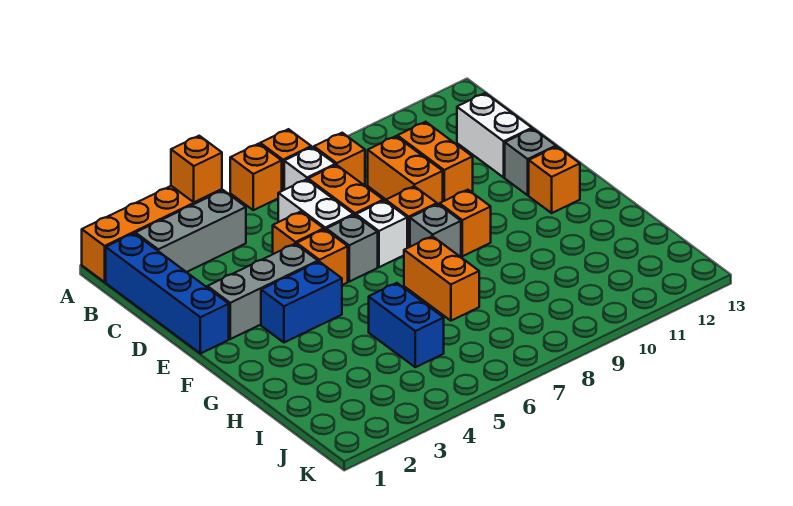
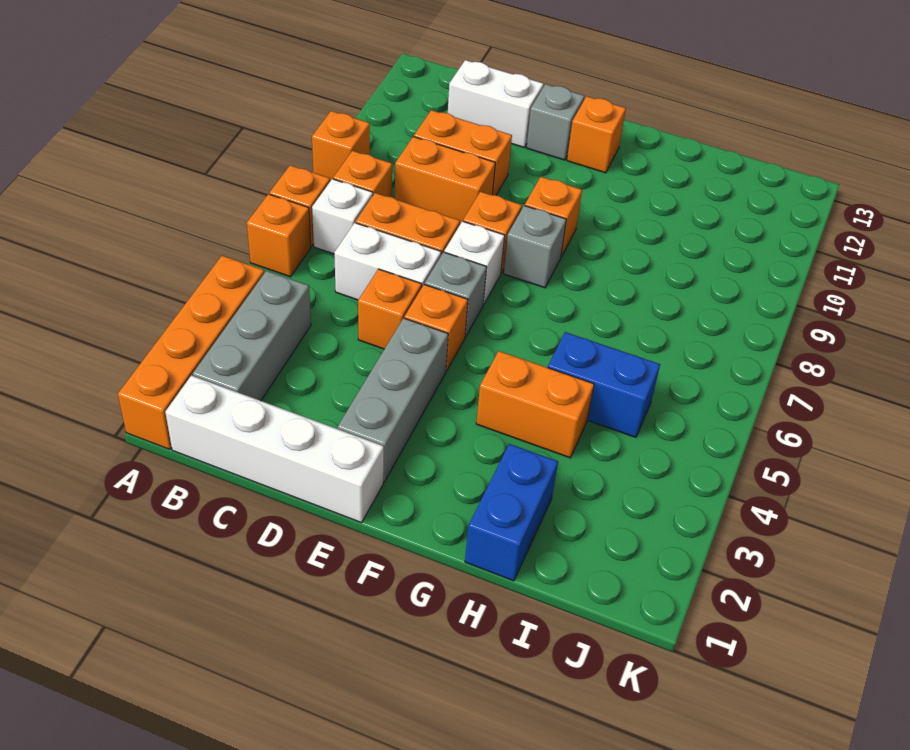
orange 1x1 brick [171,136,222,202] -> orange 1x1 brick moved to [312,111,370,181]
blue 1x4 brick [106,233,229,354] -> white 1x4 brick [165,375,384,523]
blue 1x2 brick [261,262,342,343] -> blue 1x2 brick moved to [465,444,558,581]
orange 1x2 brick [404,236,479,321] -> orange 1x2 brick moved to [476,351,594,458]

